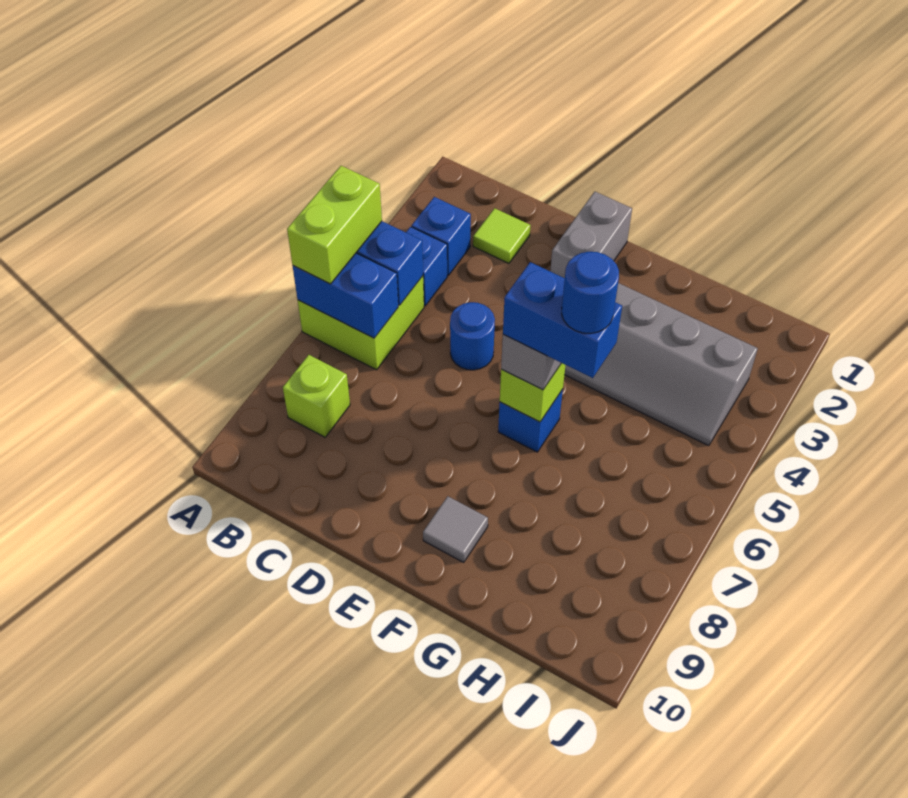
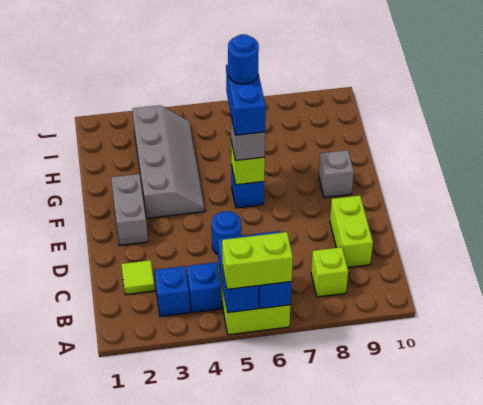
none -> lime 1x2 brick [330,195,373,268]
grey 1x2 brick [550,192,632,278] -> grey 1x2 brick turned to [111,174,148,246]
grey 1x1 tile [423,496,488,562] -> grey 1x1 brick [319,150,354,198]

